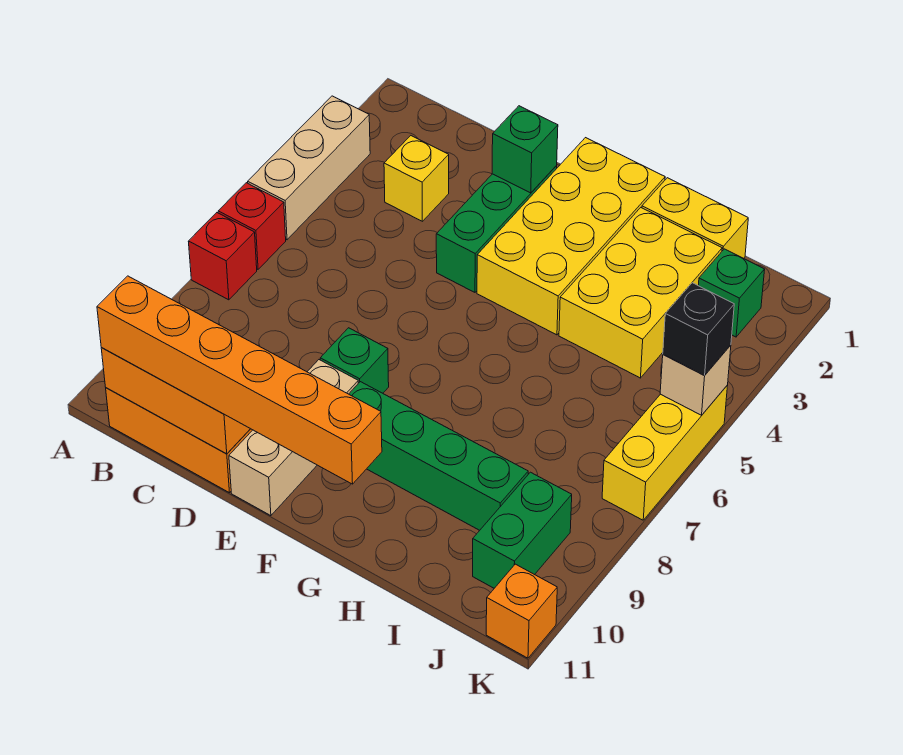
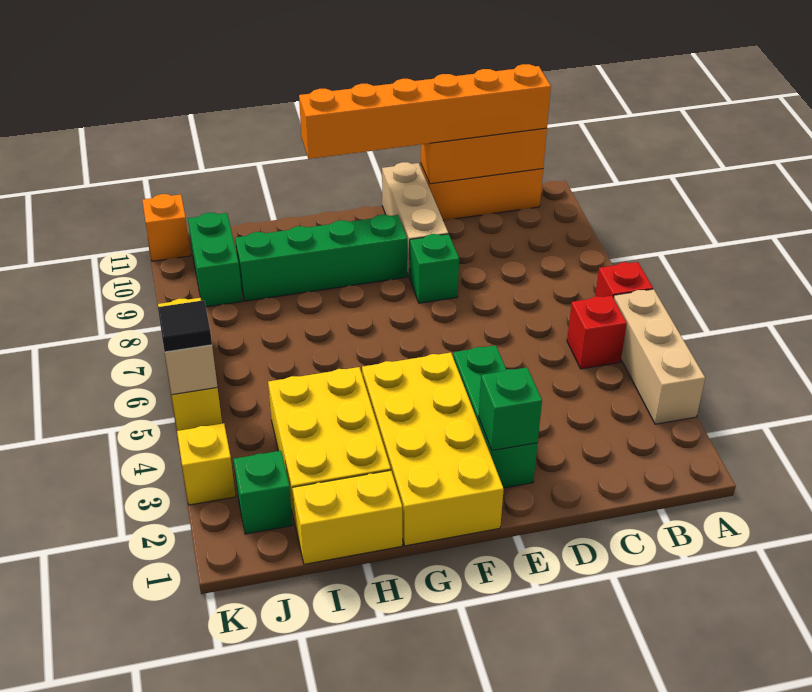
red 1x1 brick [188,213,257,300] -> red 1x1 brick moved to [567,296,627,369]
yellow 1x1 brick [384,136,449,221] -> yellow 1x1 brick moved to [177,423,236,505]
black 1x1 brick [663,283,734,375] -> black 1x1 tile [158,300,212,352]

